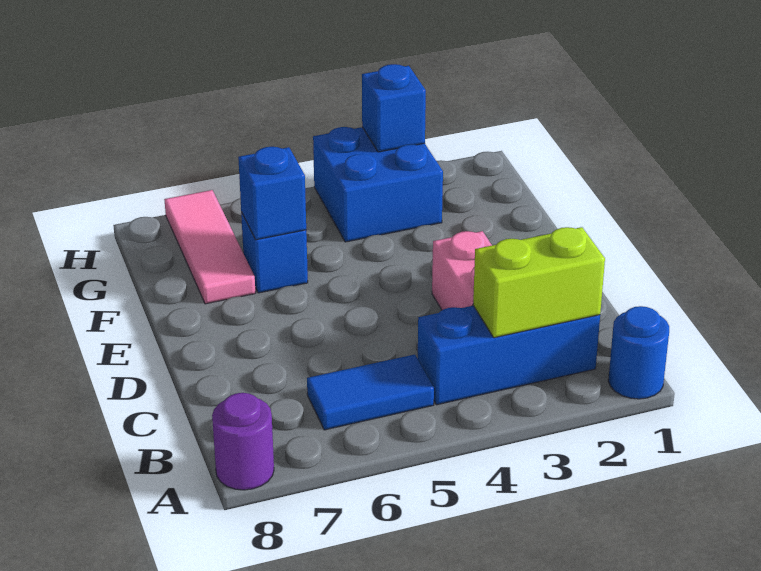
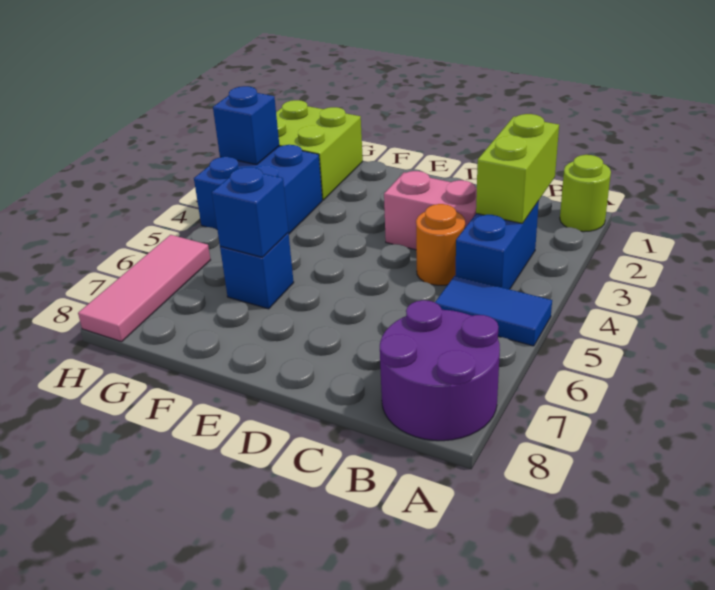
blue 1x1 round brick [608,306,669,399] -> lime 1x1 round brick [560,155,611,232]
purple 1x1 round brick [212,393,274,490] -> purple 2x2 round brick [380,300,500,441]
blue 1x3 brick [418,306,600,405] -> blue 1x2 brick [456,201,539,289]
blue 1x2 tile [307,354,434,430] -> blue 1x2 tile turned to [435,276,552,346]
none -> orange 1x1 round brick [416,204,465,285]
pink 1x3 tile [164,190,255,304] -> pink 1x3 tile turned to [78,235,210,342]
none -> lime 2x2 brick [276,100,363,200]

